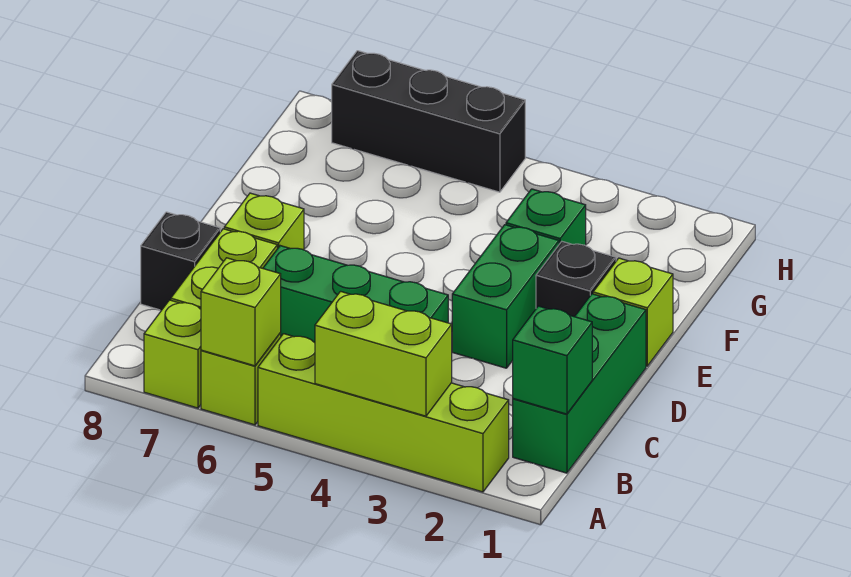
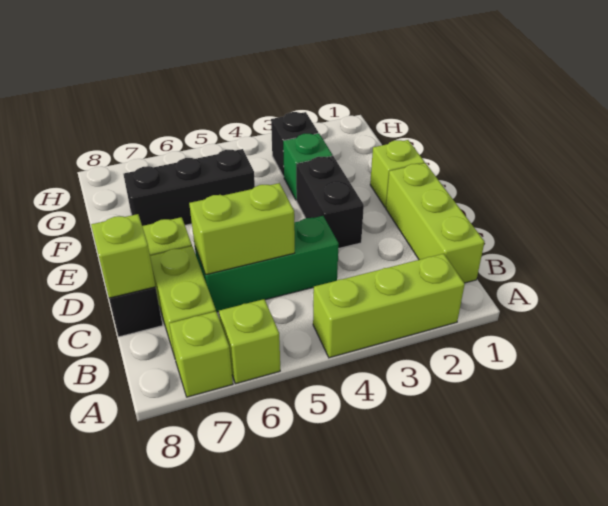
lime 1x4 brick [258,334,509,492] -> lime 1x3 brick [313,254,465,358]
lime 1x2 brick [315,291,452,416] -> lime 1x2 brick moved to [189,183,295,275]
lime 1x1 brick [201,258,281,366] -> lime 1x1 brick moved to [91,214,156,298]
green 1x3 brick [513,294,646,473] -> lime 1x3 brick [386,163,484,283]
green 1x1 brick [513,306,592,414] -> none
green 1x2 brick [452,225,559,368] -> black 1x2 brick [296,156,364,249]
black 1x1 brick [536,242,616,317] -> black 1x1 brick moved to [271,112,318,177]
black 1x3 brick [332,51,525,192] -> black 1x3 brick moved to [123,149,255,226]

